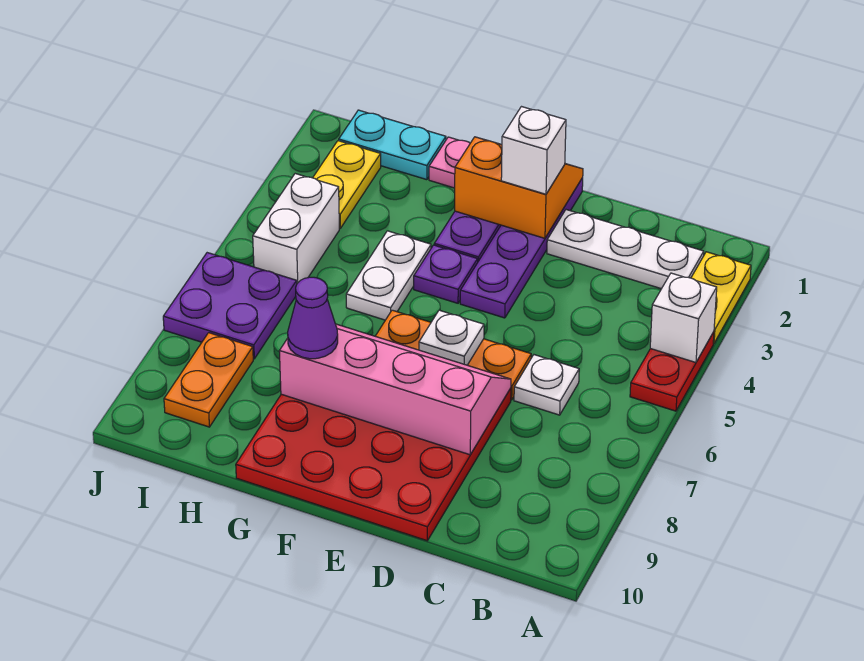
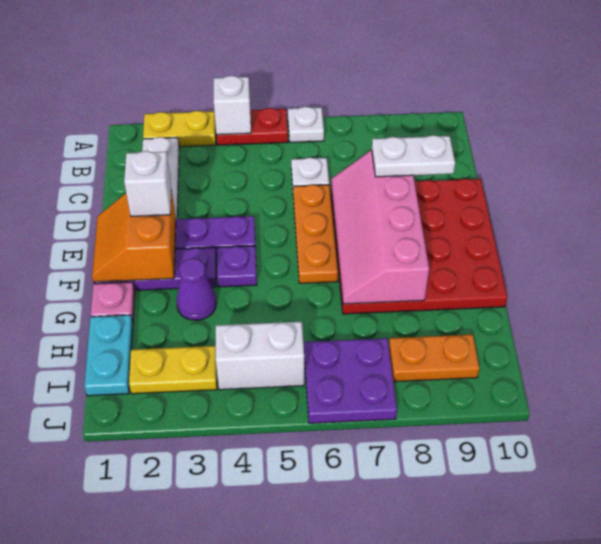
white 1x1 plate [419,310,484,365] -> white 1x1 plate moved to [288,107,324,142]
white 1x2 plate [346,231,431,320] -> white 1x2 plate moved to [372,135,455,177]
purple 1x1 cone [288,277,338,359] -> purple 1x1 cone moved to [177,258,216,320]

